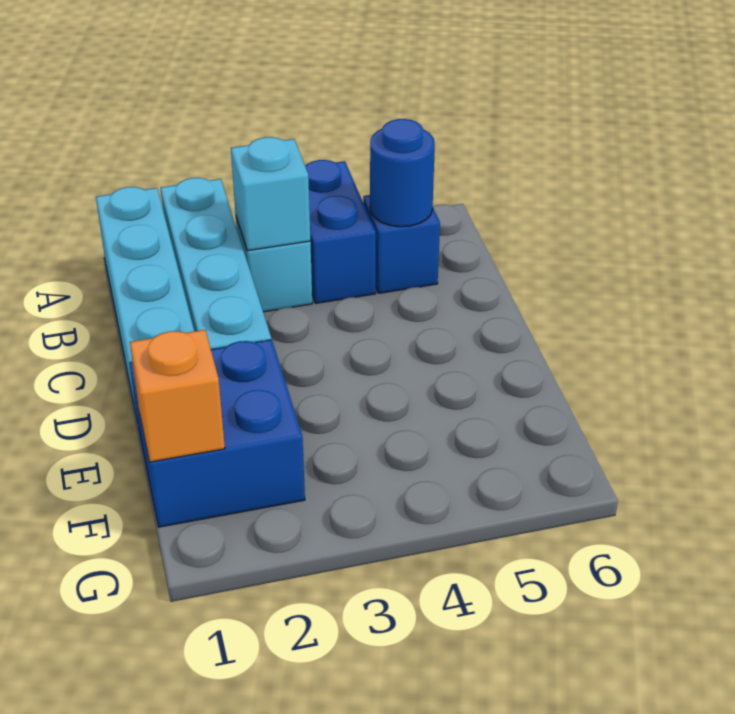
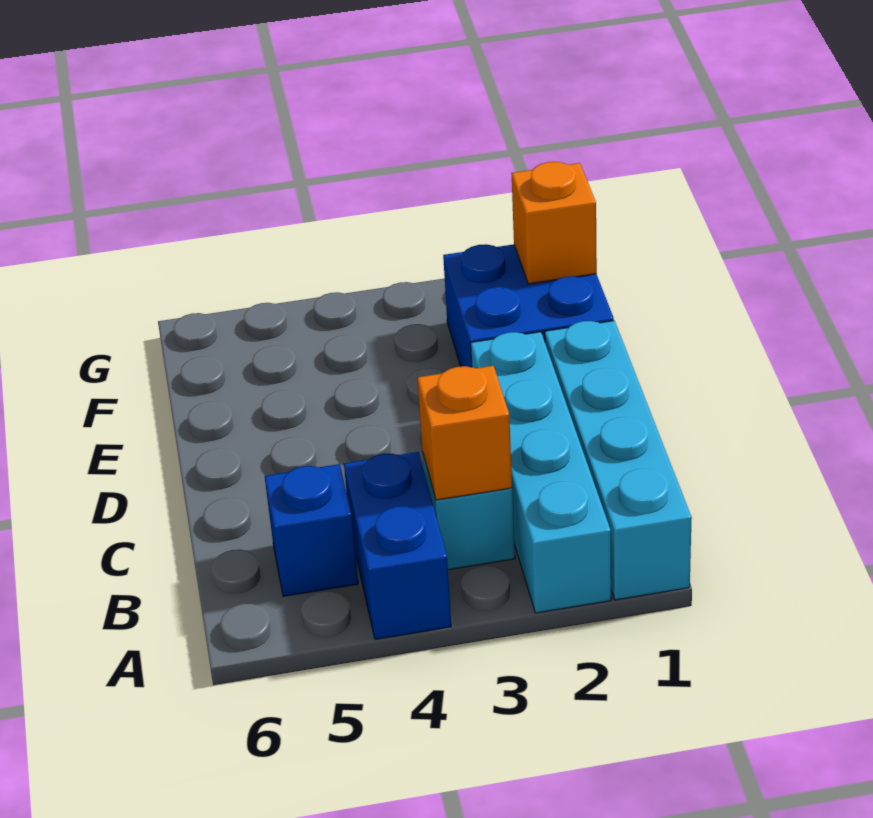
cyan 1x1 brick [231,137,310,251] -> orange 1x1 brick [417,366,512,500]
blue 1x1 round brick [370,119,435,227] -> none

